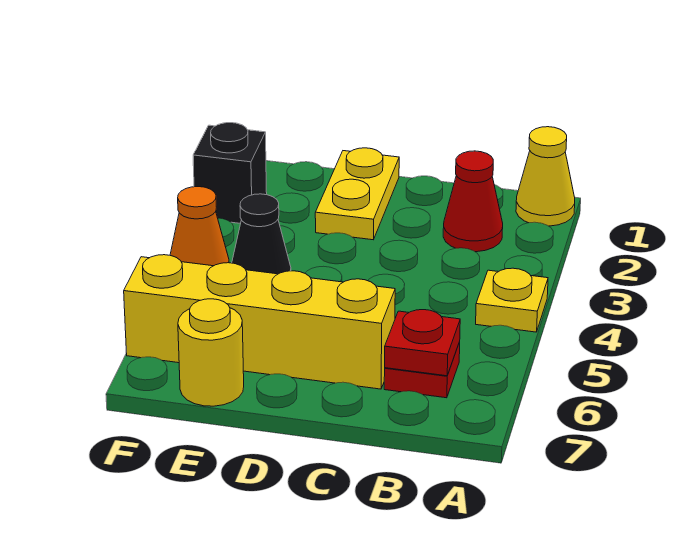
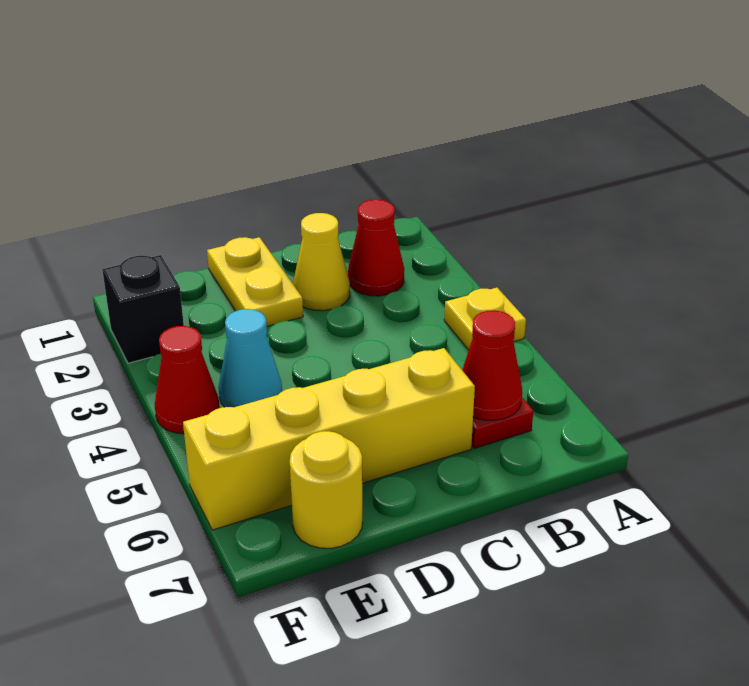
yellow 1x1 cone [516,127,575,226] -> yellow 1x1 cone moved to [293,213,350,311]
red 1x1 plate [385,310,460,376] -> red 1x1 cone [462,310,522,421]
black 1x1 cone [232,194,291,274] -> cyan 1x1 cone [218,309,282,407]
orange 1x1 cone [170,187,229,266] -> red 1x1 cone [155,326,220,434]

